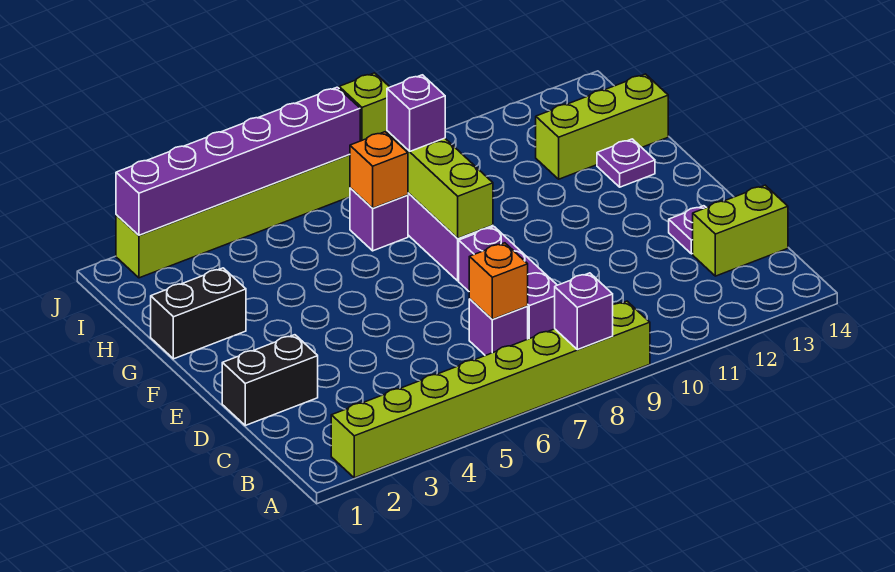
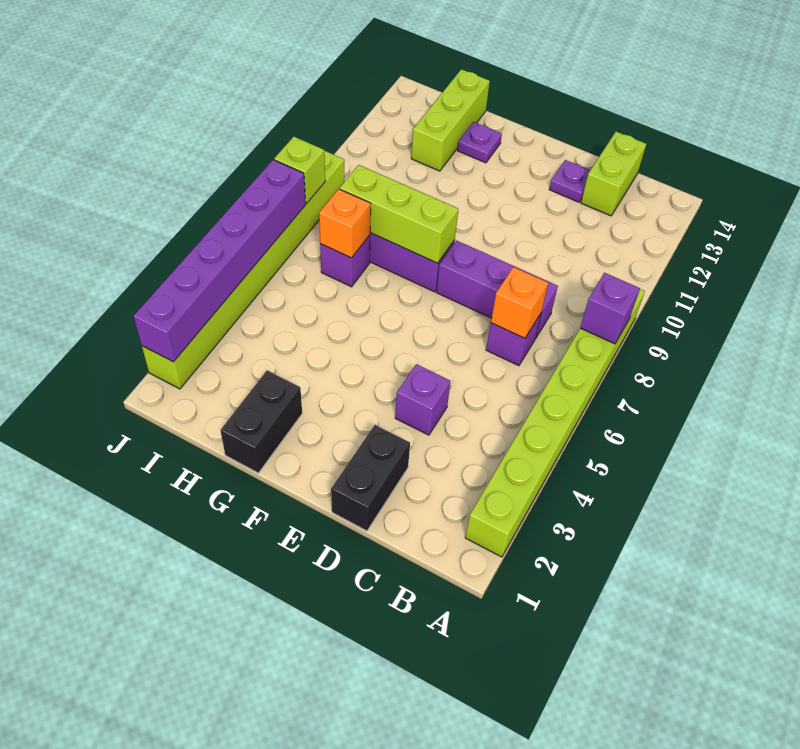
purple 1x1 brick [387,75,445,151] -> purple 1x1 brick moved to [395,364,451,435]

